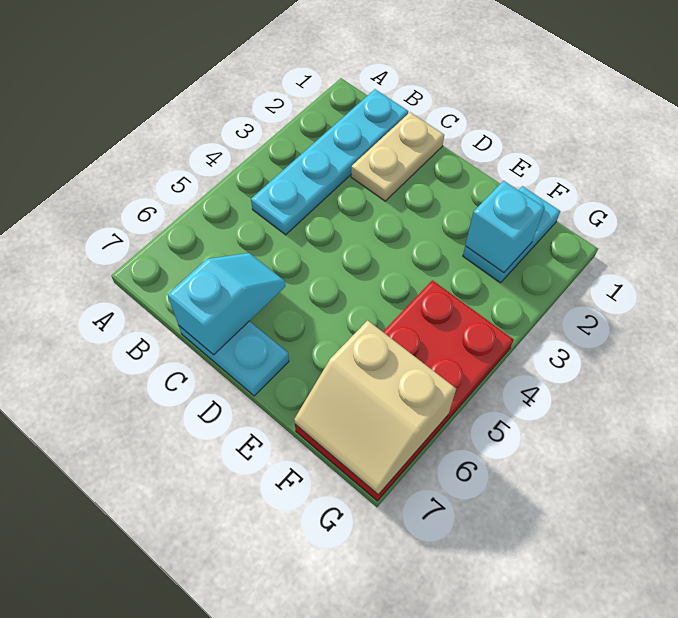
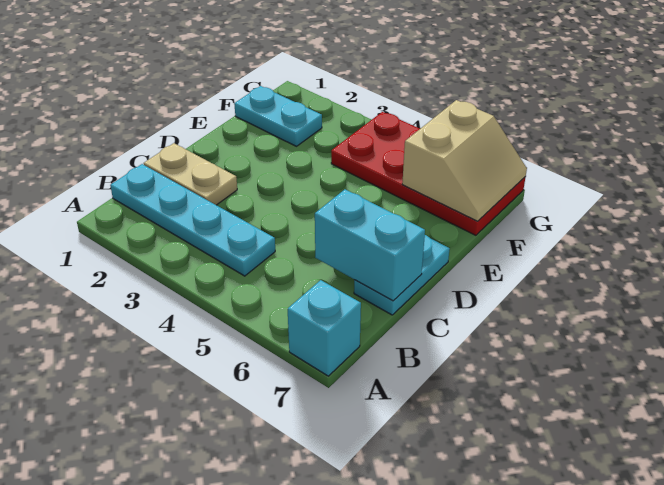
cyan 1x2 slope [167,253,285,355] -> cyan 1x2 brick [315,189,425,301]
cyan 1x1 brick [465,181,544,273] -> cyan 1x1 brick moved to [288,280,361,376]

